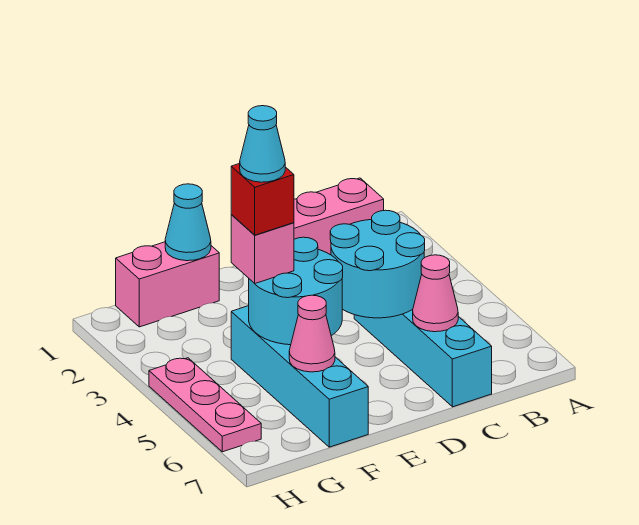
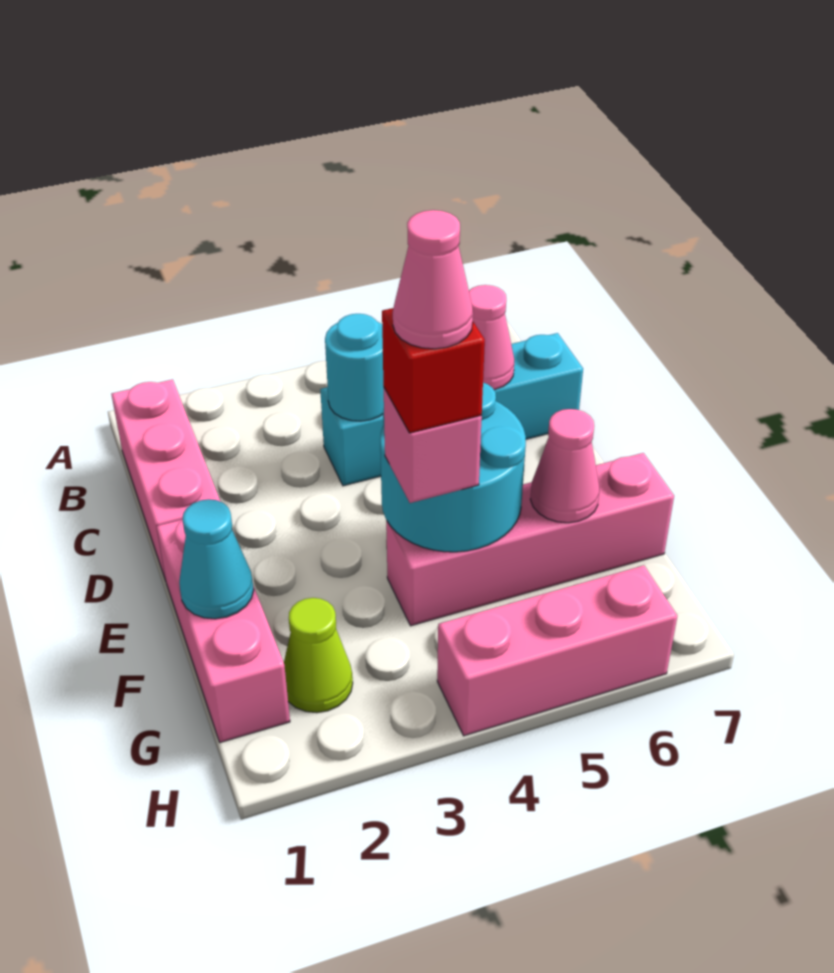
cyan 2x2 round brick [330,210,425,318] -> cyan 1x1 round brick [325,314,384,421]
pink 1x2 brick [116,242,219,327] -> pink 1x3 brick [156,520,290,743]
cyan 1x4 brick [231,306,368,447] -> pink 1x4 brick [386,453,674,626]
cyan 1x1 cone [240,106,285,182] -> pink 1x1 cone [393,210,473,349]
none -> lime 1x1 cone [284,598,353,713]
pink 1x3 plate [149,358,261,452] -> pink 1x3 brick [437,565,677,736]

